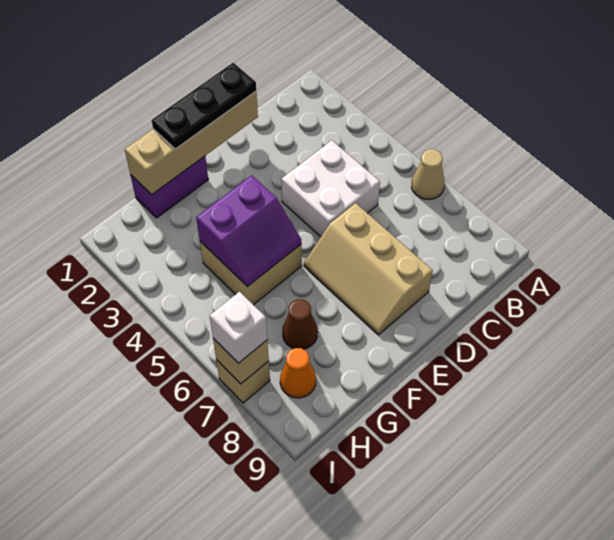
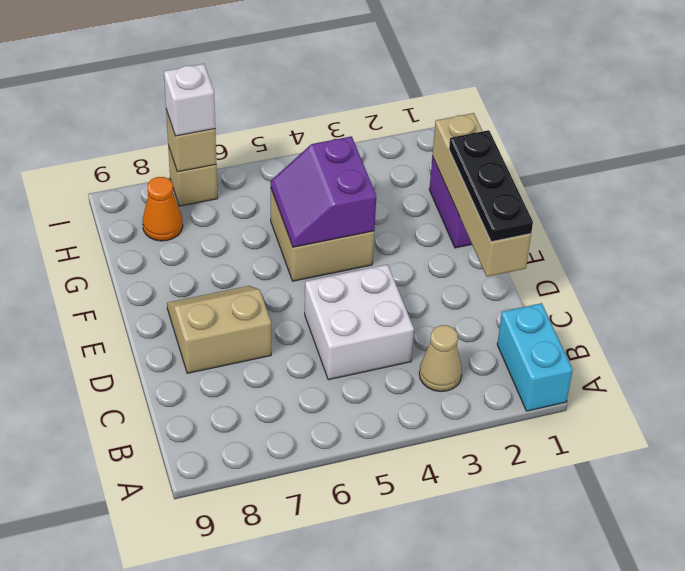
none -> cyan 1x2 brick [497,303,573,411]
tan 1x1 cone [412,149,445,199] -> tan 1x1 cone moved to [419,325,462,392]
tan 2x3 slope [304,203,433,335] -> tan 2x2 slope [167,286,271,373]
brown 1x1 cone [282,299,318,349] -> none

